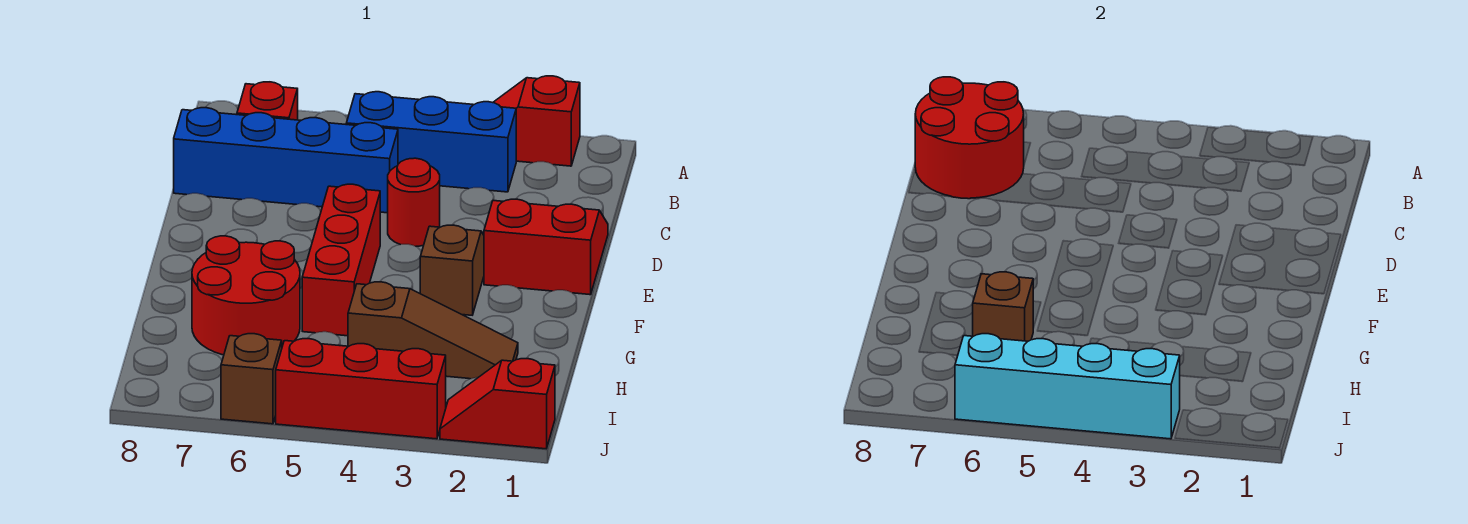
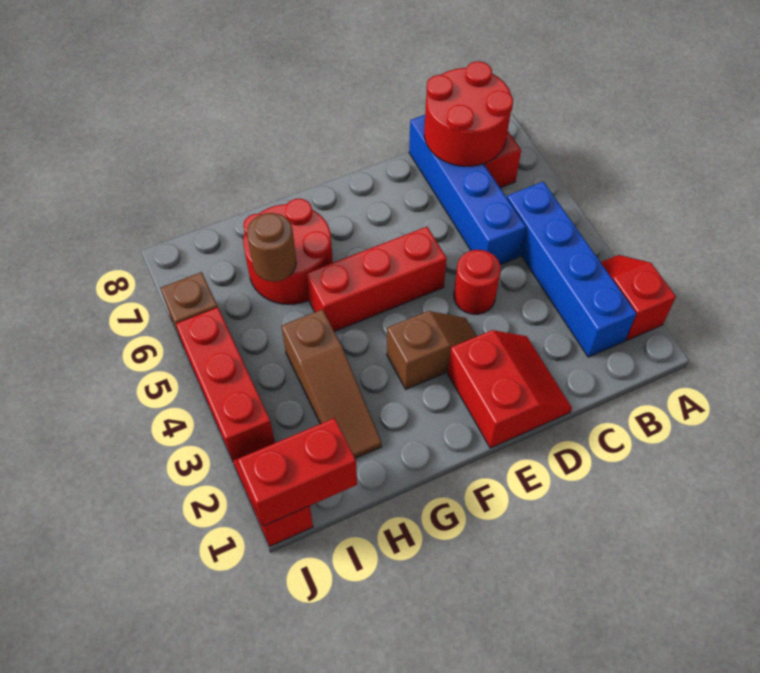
blue 1x3 brick [346,92,516,192] -> blue 1x4 brick [507,182,636,357]
brown 1x1 brick [973,272,1033,341] -> brown 1x1 round brick [247,213,296,281]
none -> red 1x2 brick [238,418,357,526]
cyan 1x4 brick [955,334,1180,439] -> none

